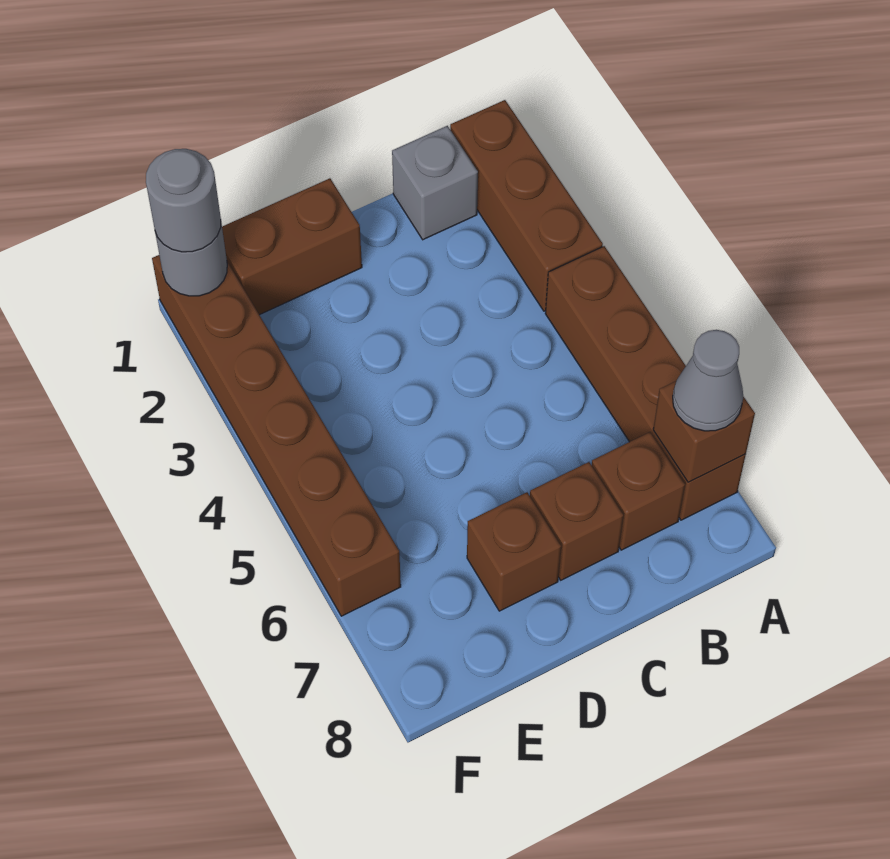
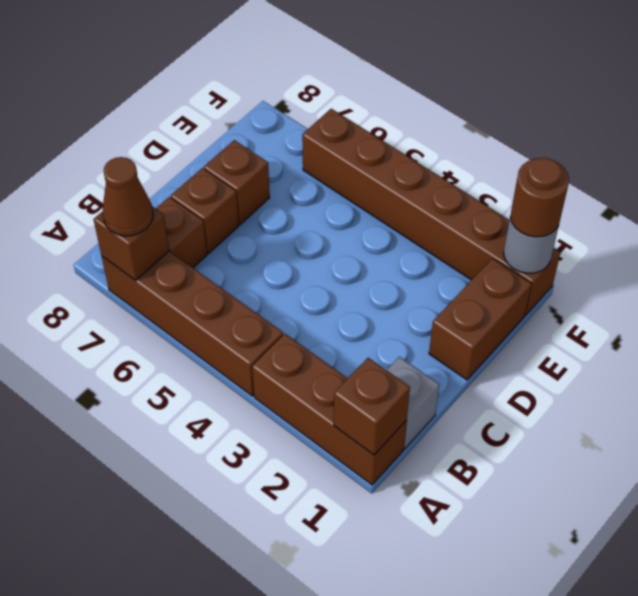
none -> brown 1x1 brick [334,358,410,455]
grey 1x1 cone [673,330,743,431] -> brown 1x1 cone [103,157,153,236]
grey 1x1 round brick [146,149,221,252] -> brown 1x1 round brick [510,158,569,237]

